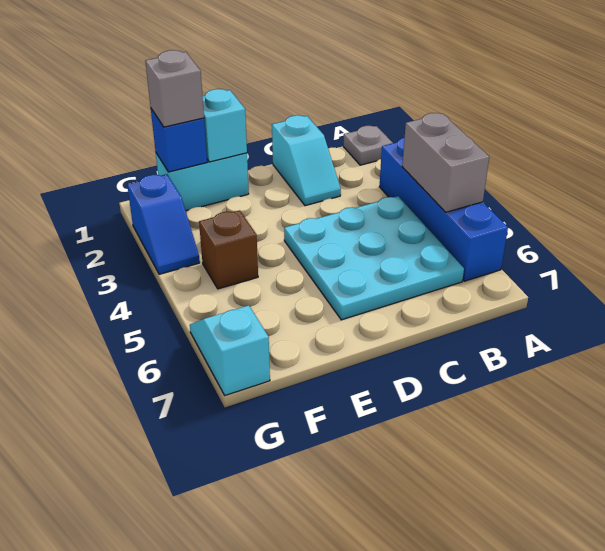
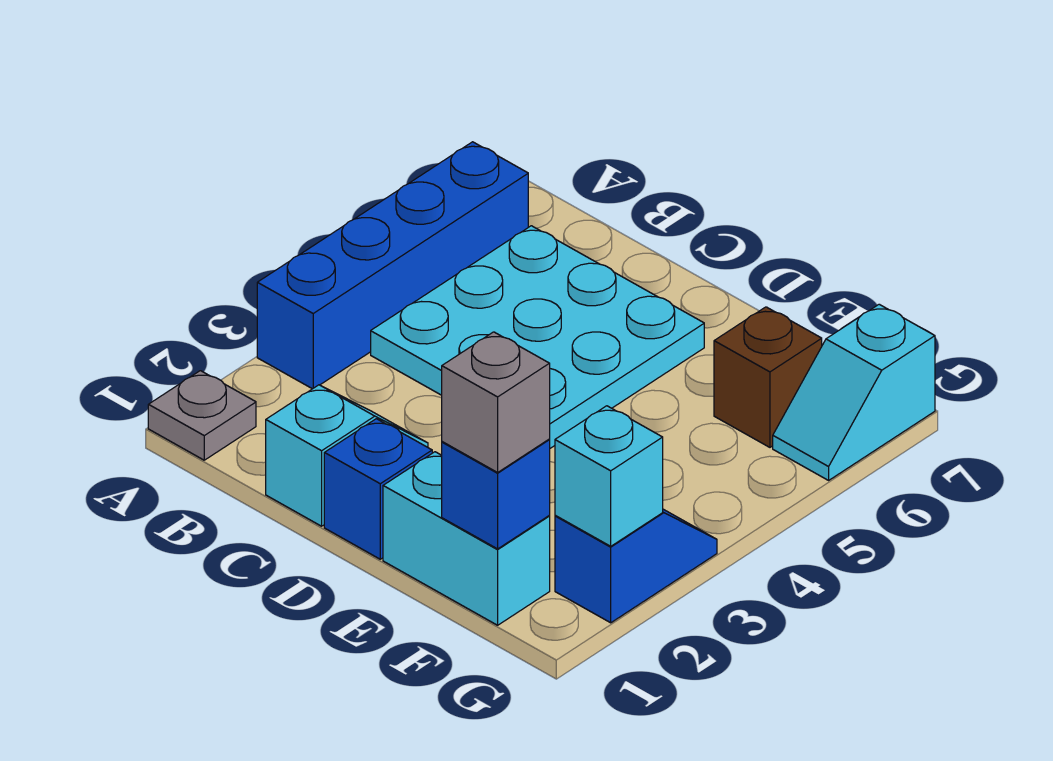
grey 1x2 brick [402,113,489,212] -> none
none -> blue 1x1 brick [324,419,432,559]
cyan 1x1 brick [202,89,247,162] -> cyan 1x1 brick moved to [555,406,663,546]
brown 1x1 brick [199,211,258,289] -> brown 1x1 brick moved to [714,307,822,447]

